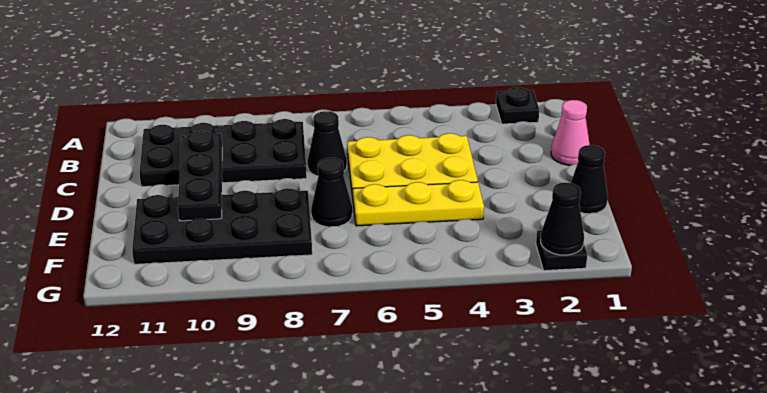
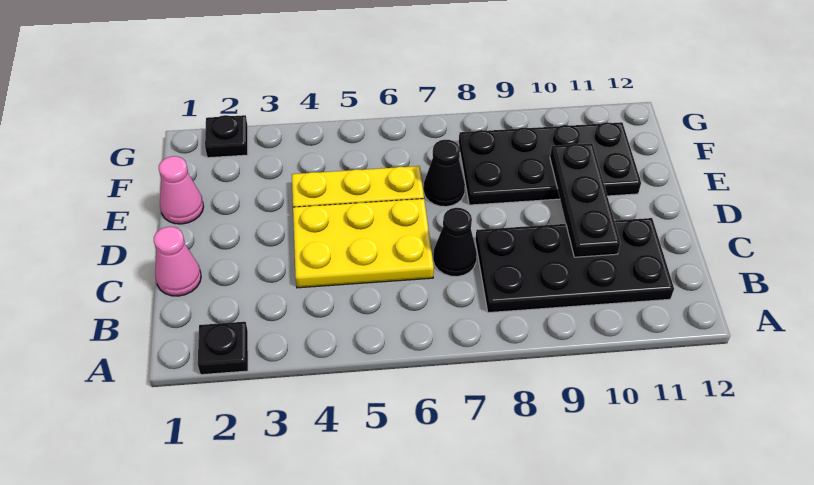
black 1x1 cone [571,145,608,214] -> pink 1x1 cone [159,156,204,224]
black 1x1 cone [541,183,584,255] -> none

